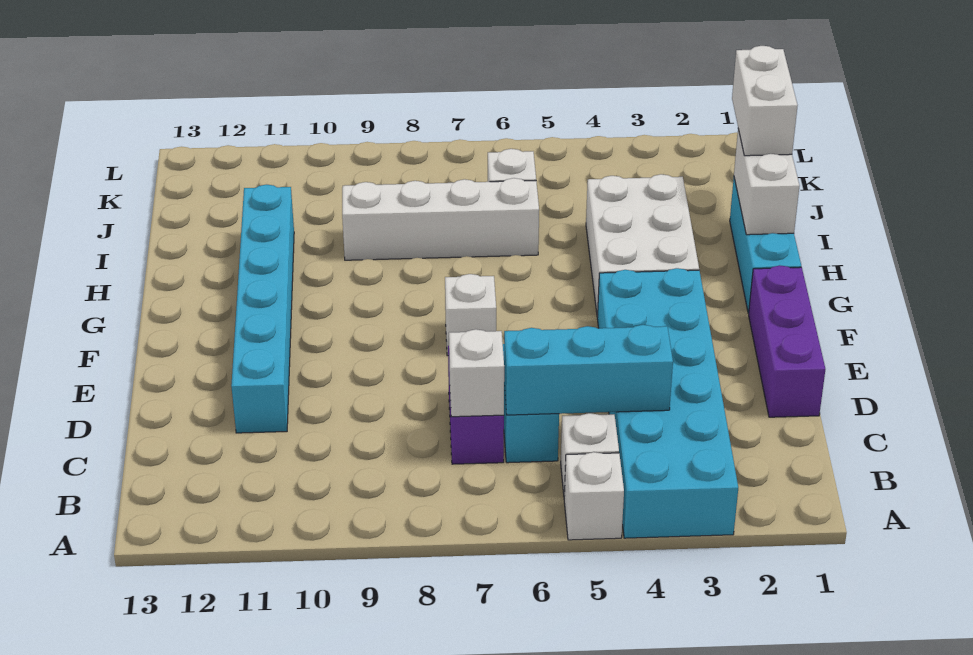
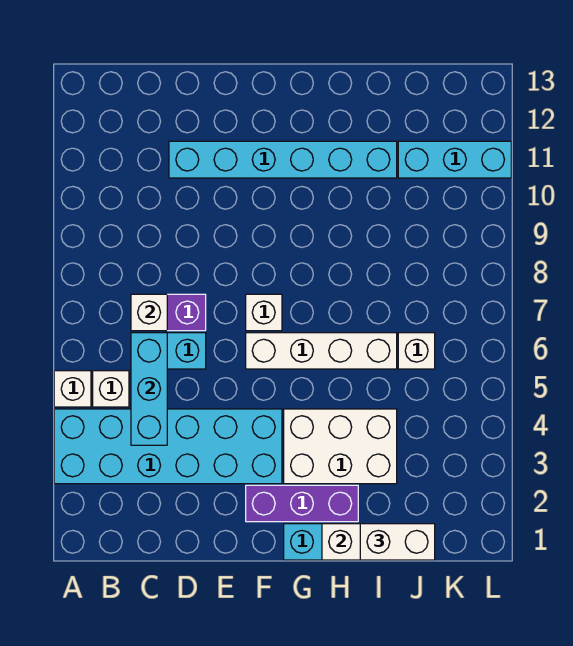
purple 1x3 brick [749,265,825,417] -> purple 1x3 brick moved to [246,485,358,522]
white 1x4 brick [342,178,539,260] -> white 1x4 brick turned to [246,333,397,369]
none -> cyan 1x3 brick [398,141,511,178]

